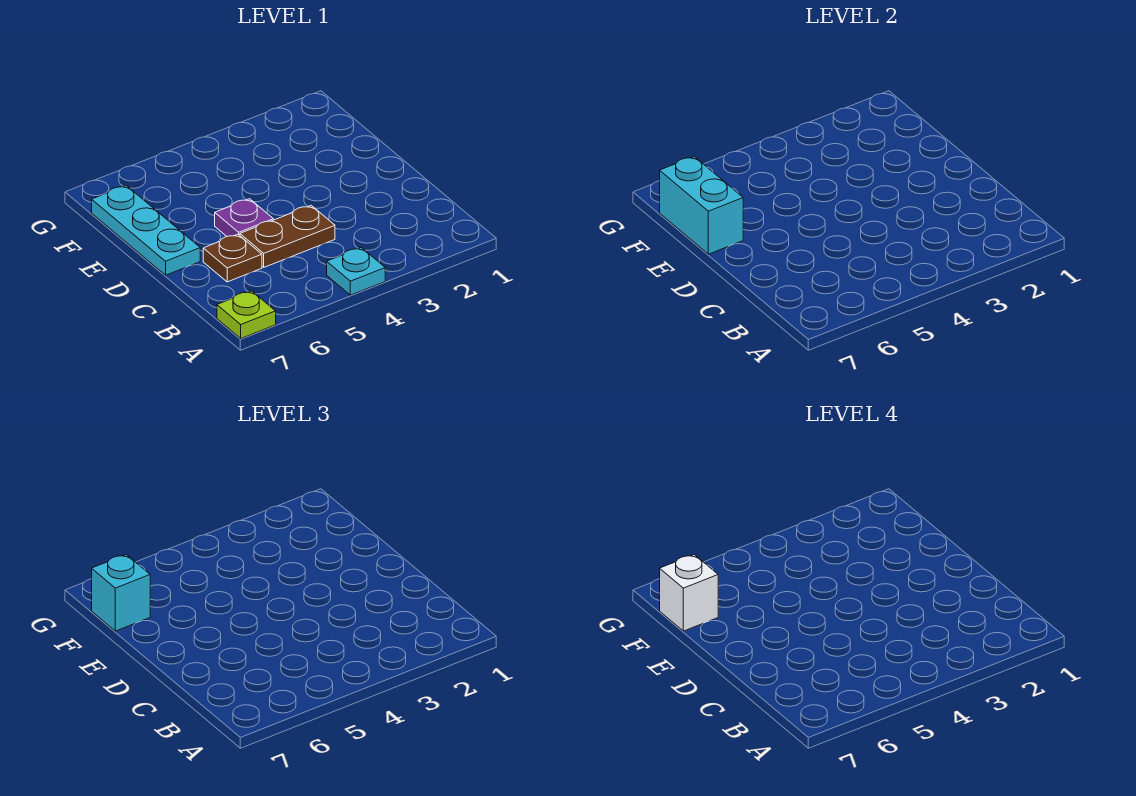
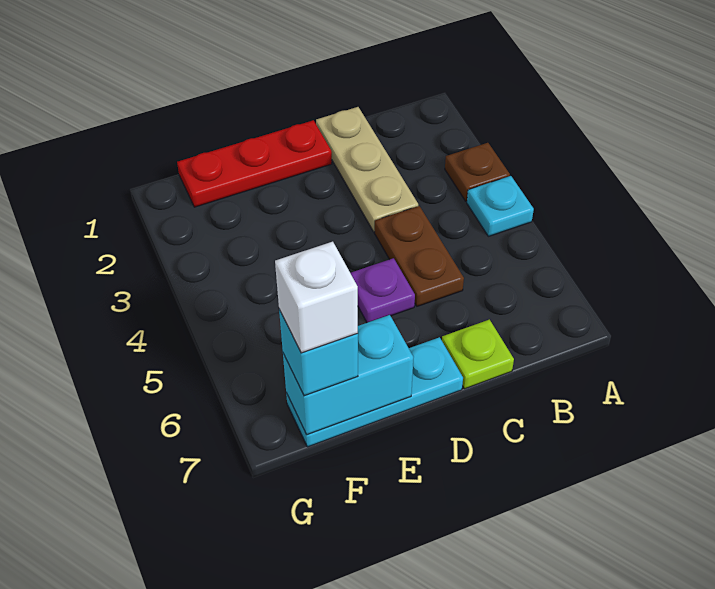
lime 1x1 plate [217,291,276,338] -> lime 1x1 plate moved to [442,320,514,389]
none -> tan 1x3 plate [316,107,418,232]
brown 1x1 plate [203,234,262,282] -> brown 1x1 plate moved to [445,143,510,201]
none -> red 1x3 plate [177,120,332,207]

